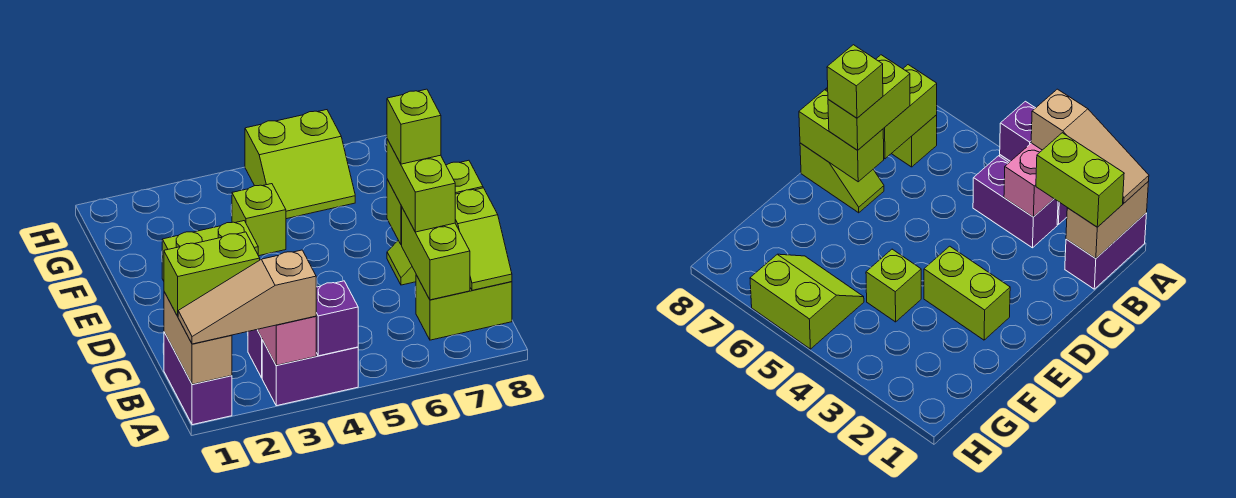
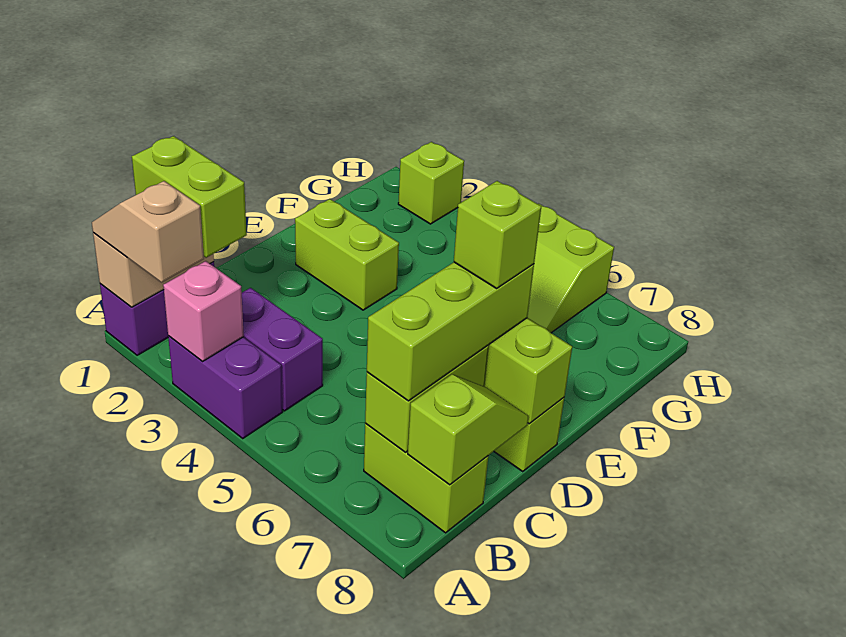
tan 1x3 slope [178,250,316,344] -> tan 1x2 slope [92,181,204,283]
pink 1x2 brick [257,316,316,365] -> pink 1x1 brick [163,261,244,362]
purple 1x1 brick [316,281,358,356] -> none
lime 1x2 slope [455,188,512,290] -> lime 1x2 slope turned to [408,374,529,485]
lime 1x2 brick [387,139,455,232] -> lime 1x3 brick [367,262,534,401]
lime 1x1 brick [232,184,286,256] -> lime 1x1 brick moved to [398,142,464,224]

